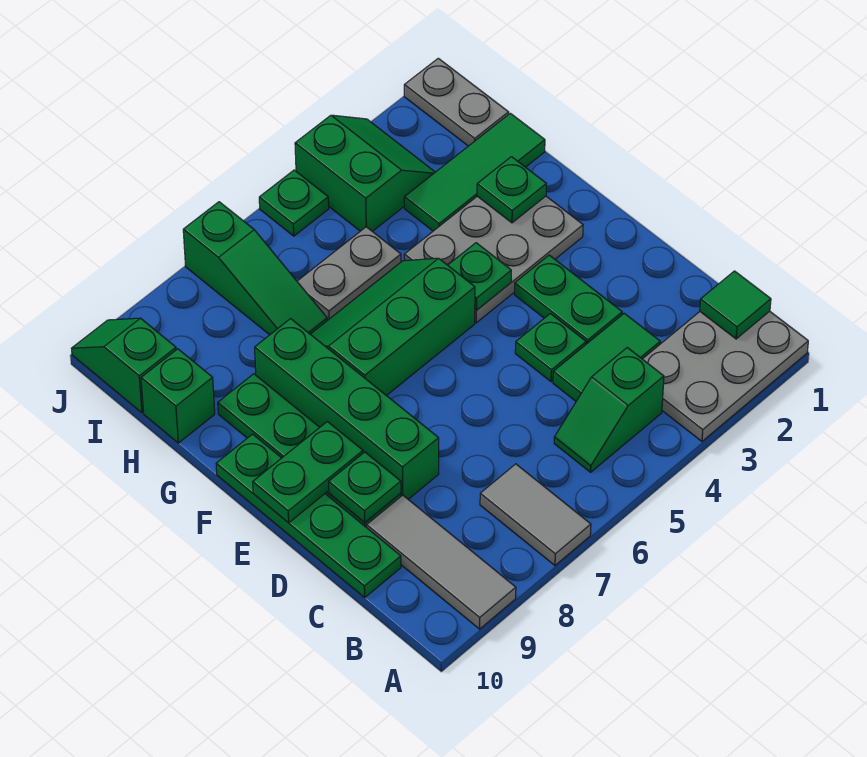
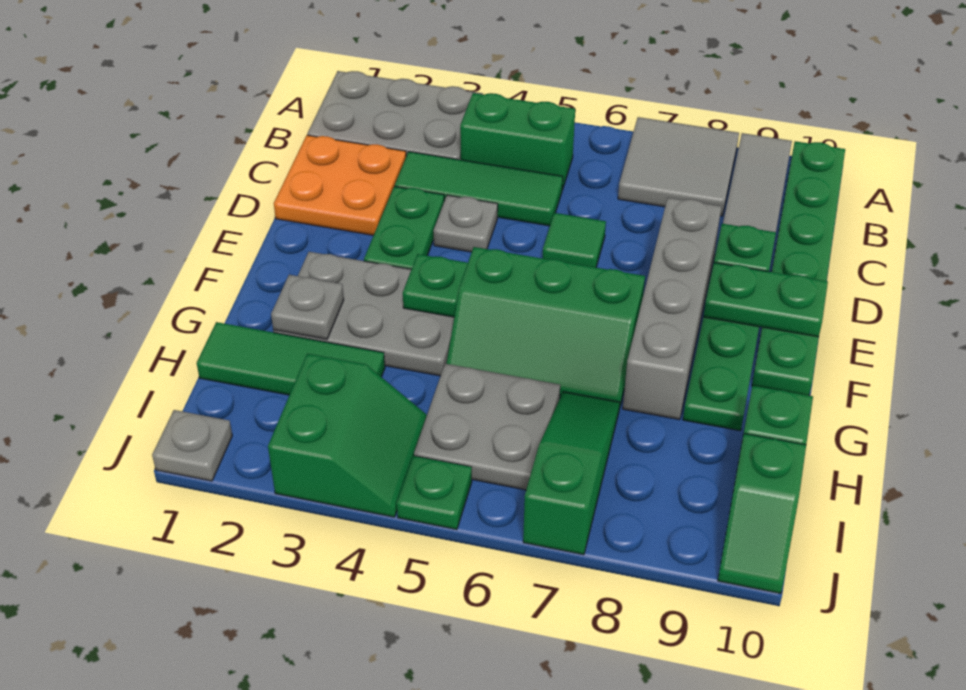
grey 1x2 tile [480,464,591,565] -> grey 2x2 tile [618,117,739,216]
green 1x1 tile [700,271,771,339] -> green 1x1 tile moved to [543,213,606,267]
green 1x2 slope [554,348,664,472] -> green 1x2 brick [460,93,575,190]
none -> orange 2x2 plate [274,135,406,235]
green 1x2 tile [553,313,660,401] -> green 1x3 tile [395,152,563,226]
green 1x4 plate [216,434,401,597] -> green 1x6 plate [752,141,845,396]
green 1x1 plate [515,314,586,382] -> grey 1x1 plate [433,195,498,252]
green 1x4 brick [255,319,439,499] -> grey 1x4 brick [623,198,721,420]
green 1x1 plate [477,157,546,223] -> grey 1x1 plate [271,275,344,339]
grey 1x2 plate [297,227,401,320] -> grey 2x2 plate [414,364,560,490]
grey 1x2 plate [404,58,509,146] -> grey 1x1 plate [152,410,232,481]
green 2x2 slope [295,115,435,231] -> green 2x2 slope turned to [268,354,427,517]

